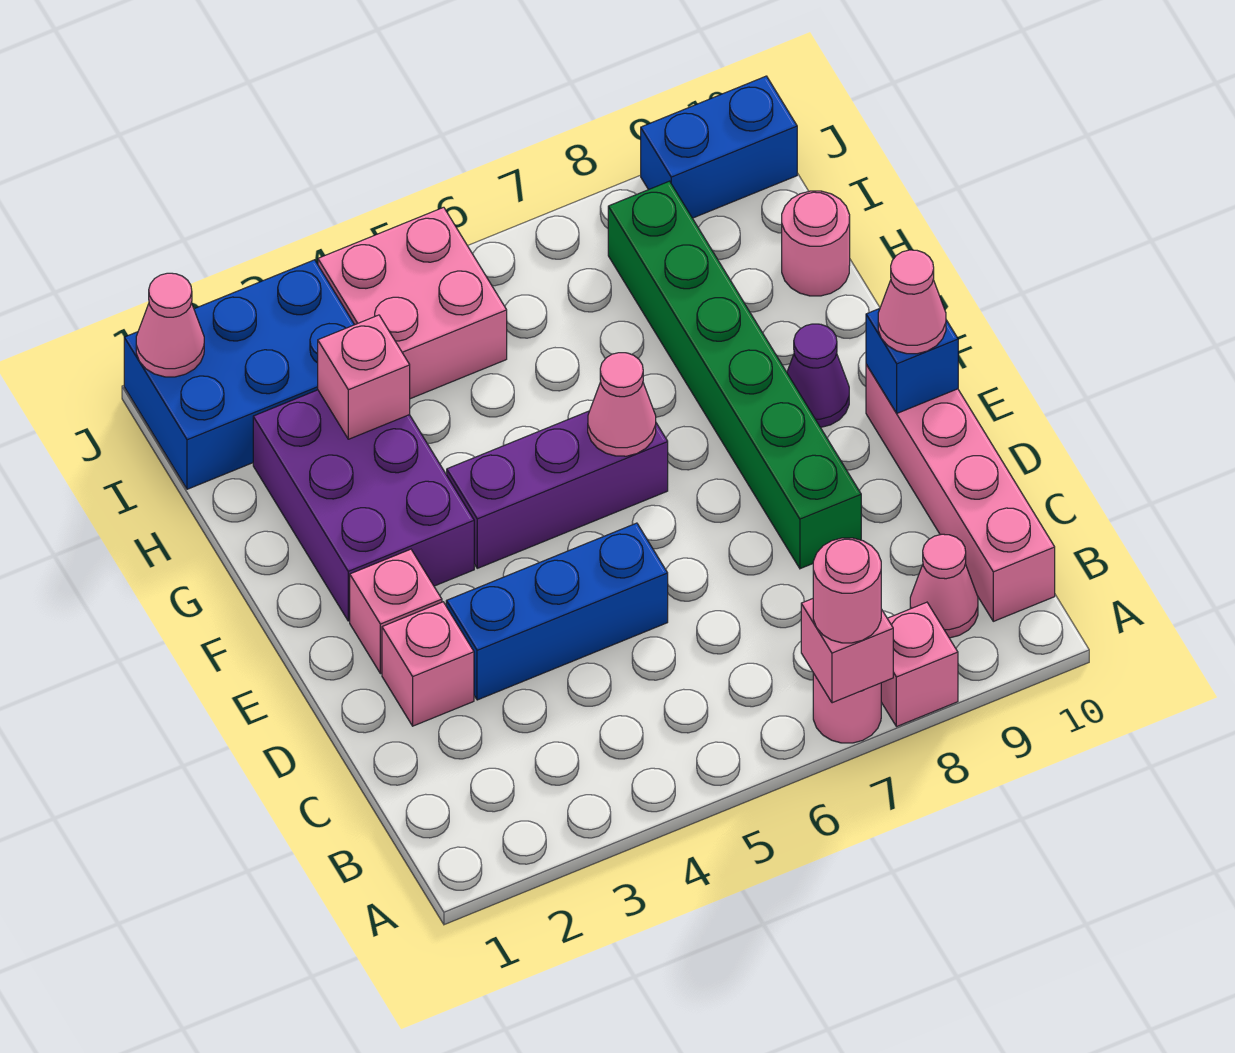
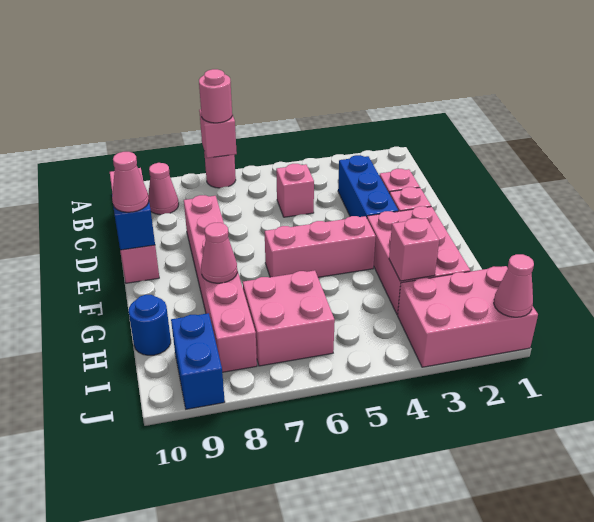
pink 1x1 brick [881,602,958,727] -> pink 1x1 brick moved to [276,164,314,217]
blue 1x3 brick [446,523,668,700] -> blue 1x3 brick turned to [338,155,398,217]
green 1x6 brick [608,181,861,569] -> pink 1x6 brick [184,195,257,372]
purple 2x3 brick [253,390,474,621] -> pink 2x3 brick [367,206,470,315]
purple 1x3 brick [447,411,668,568] -> pink 1x3 brick [265,216,376,277]
pink 1x1 cone [588,353,656,456] -> pink 1x1 cone moved to [201,223,237,283]
purple 1x1 cone [787,324,849,427] -> none
pink 1x1 round brick [782,191,850,296] -> blue 1x1 round brick [129,295,171,355]
blue 2x3 brick [124,260,354,489] -> pink 2x3 brick [398,266,538,367]
pink 2x2 brick [318,207,507,399] -> pink 2x2 brick moved to [243,270,335,366]
blue 1x2 brick [641,76,797,218] -> blue 1x2 brick turned to [171,313,225,409]

